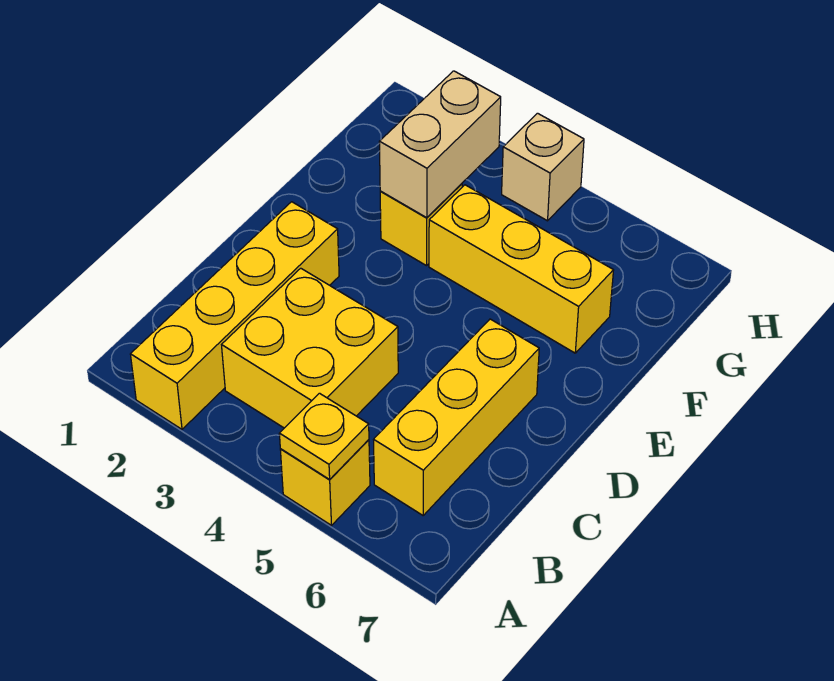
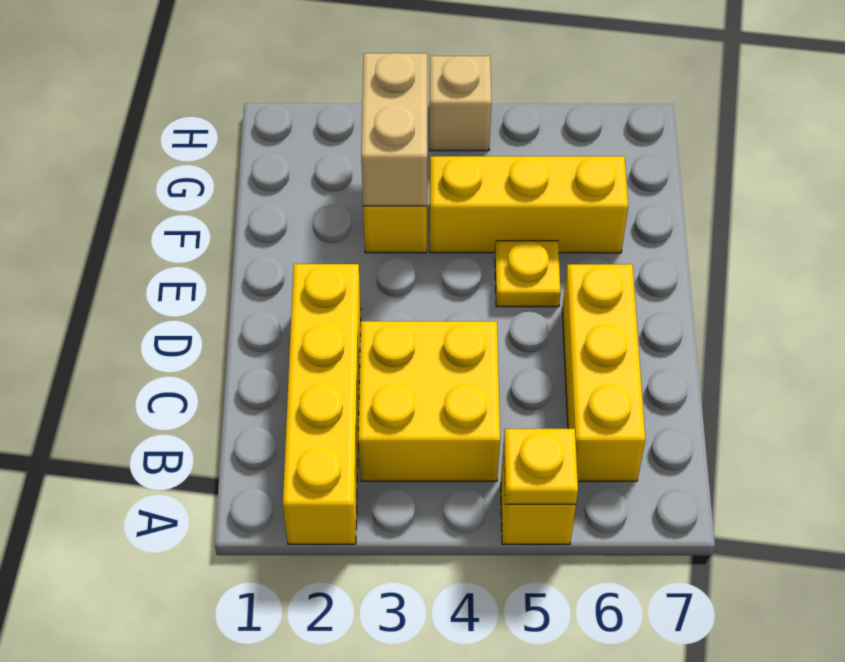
none -> yellow 1x1 plate [495,241,561,307]

